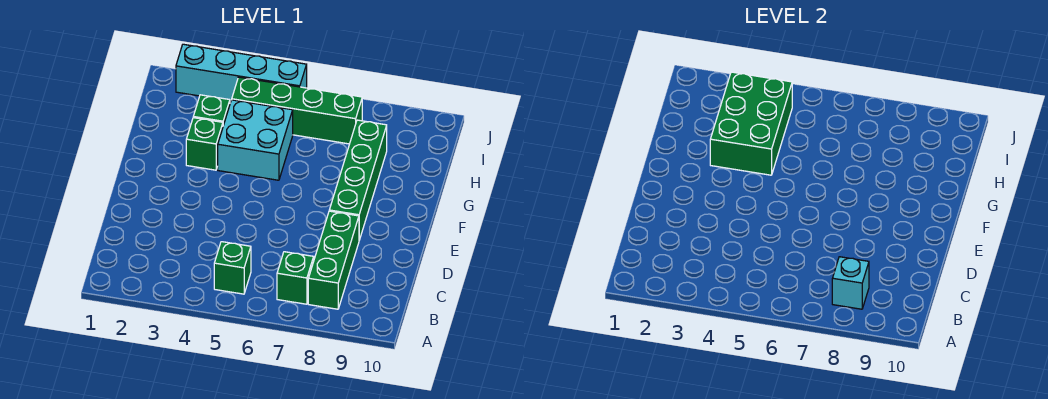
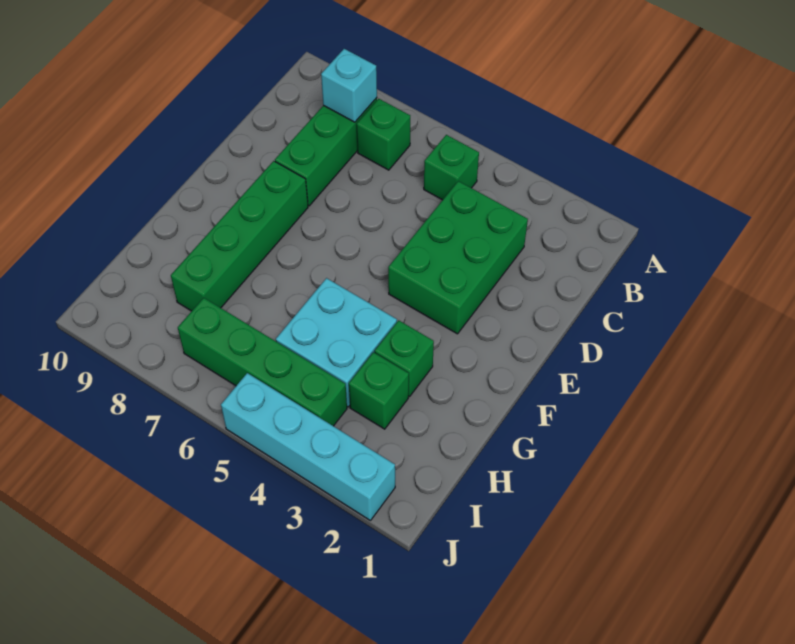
green 2x3 brick [710,72,792,175] -> green 2x3 brick moved to [388,181,528,334]

